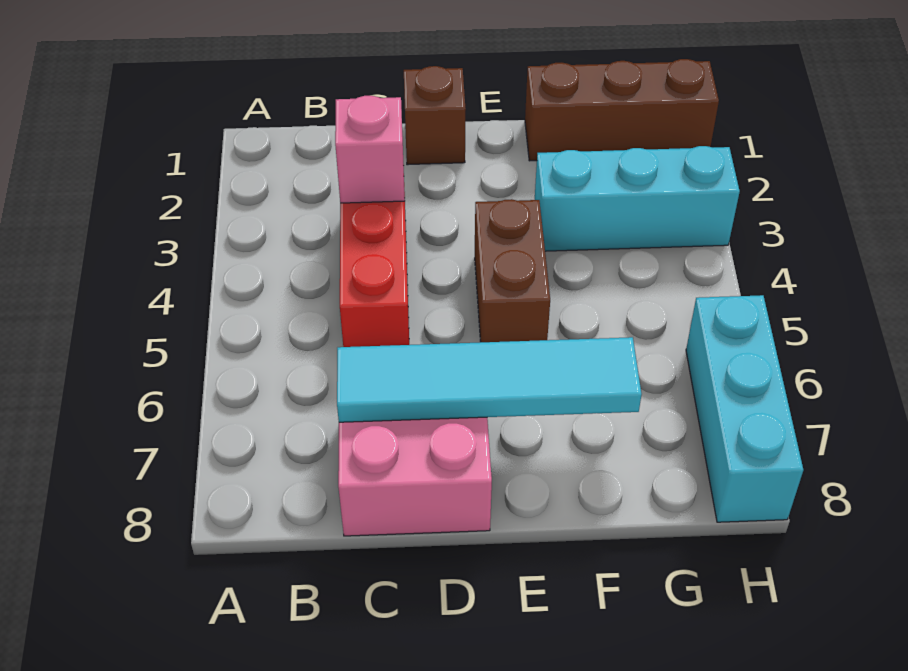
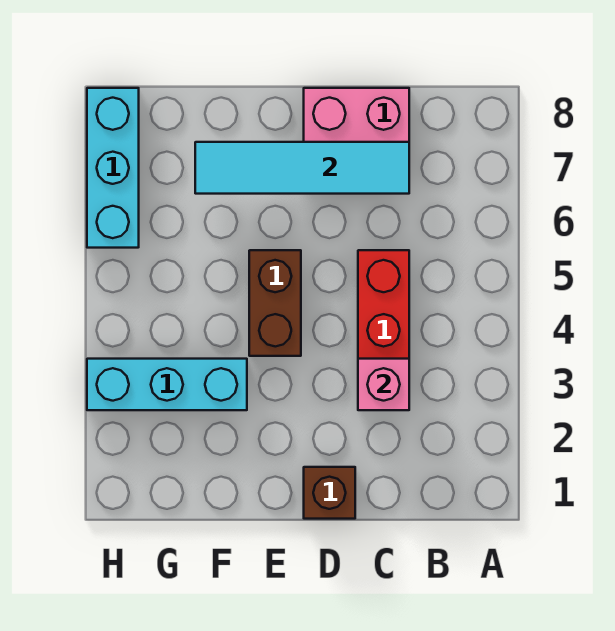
brown 1x3 brick [525,59,719,161] -> none

